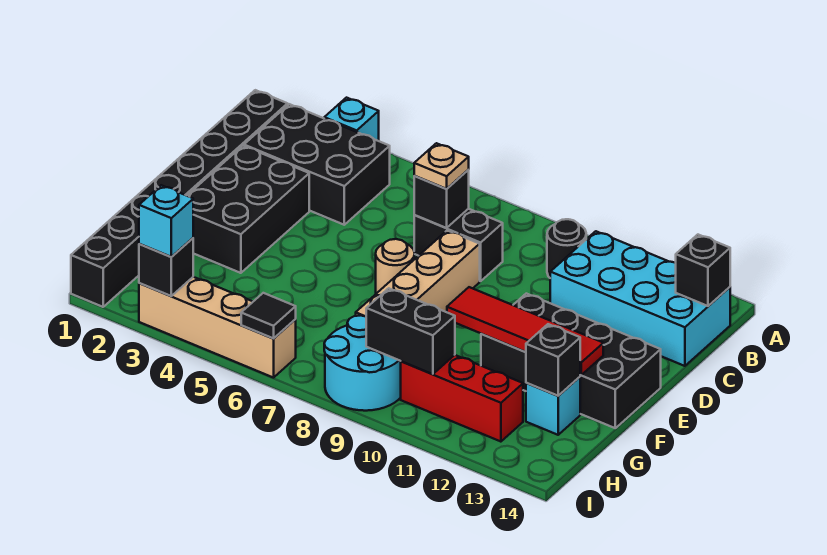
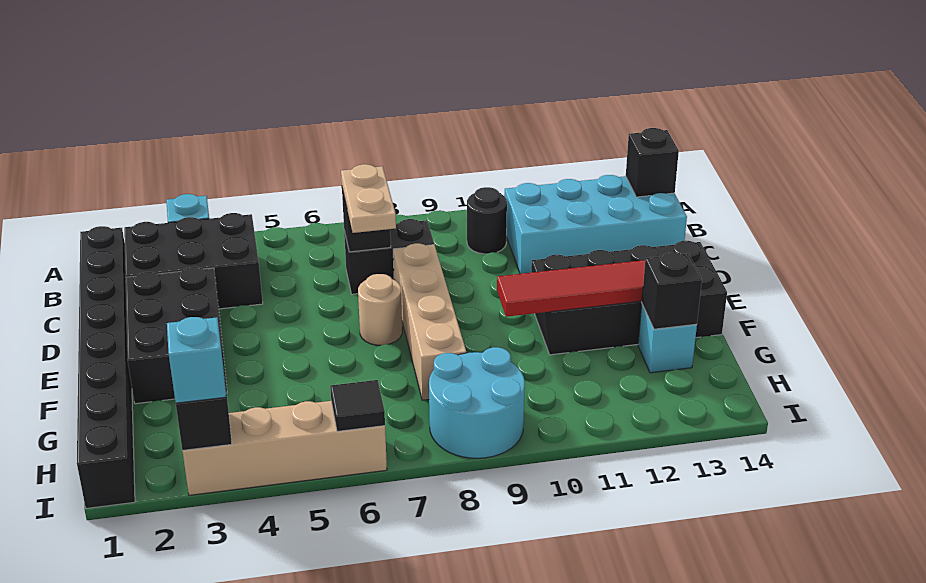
tan 1x1 plate [414,143,469,189] -> tan 1x2 plate [341,164,396,233]
black 1x2 brick [366,288,455,374] -> none
red 1x3 brick [401,355,523,442] -> none

